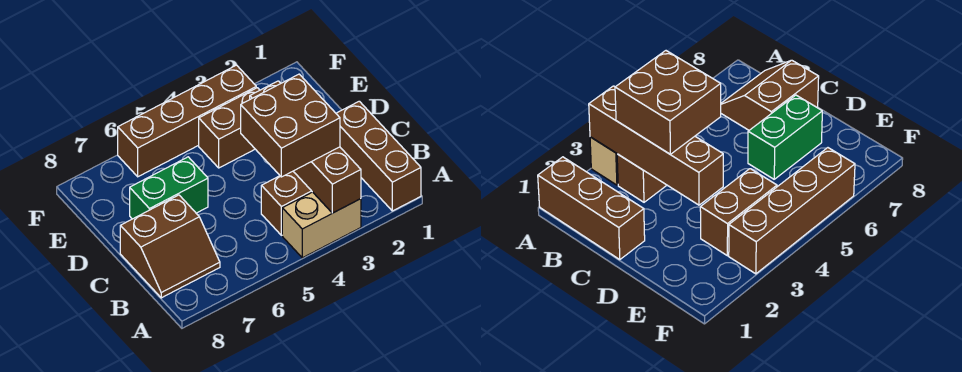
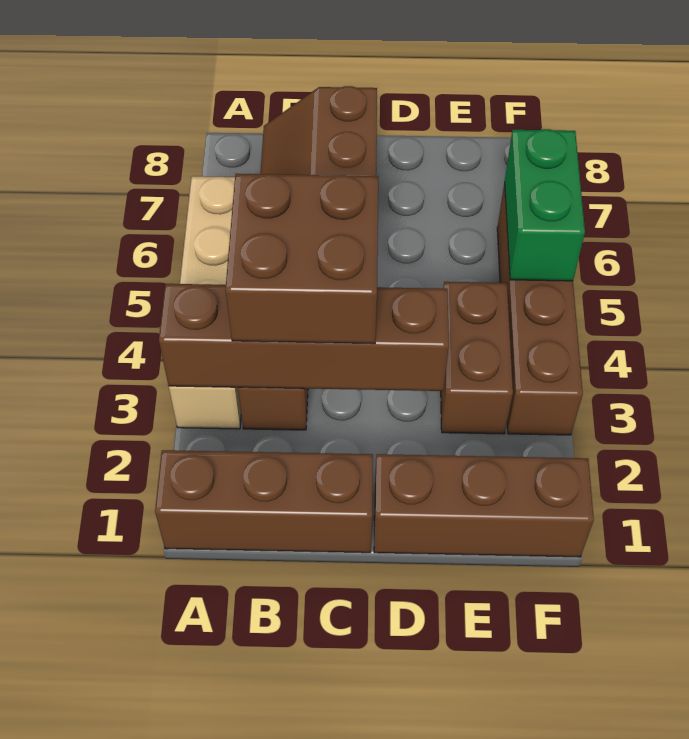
tan 1x2 brick [282,192,361,258] -> tan 1x4 brick [169,176,241,429]
none -> brown 1x3 brick [374,454,594,557]
green 1x2 brick [130,157,208,219] -> green 1x2 brick moved to [505,129,585,281]

